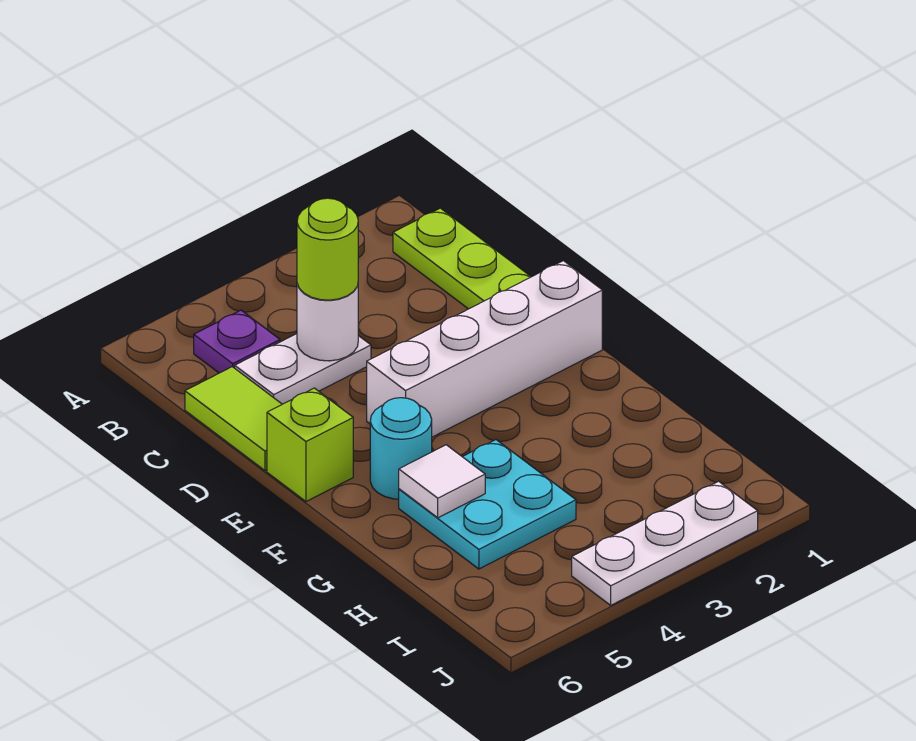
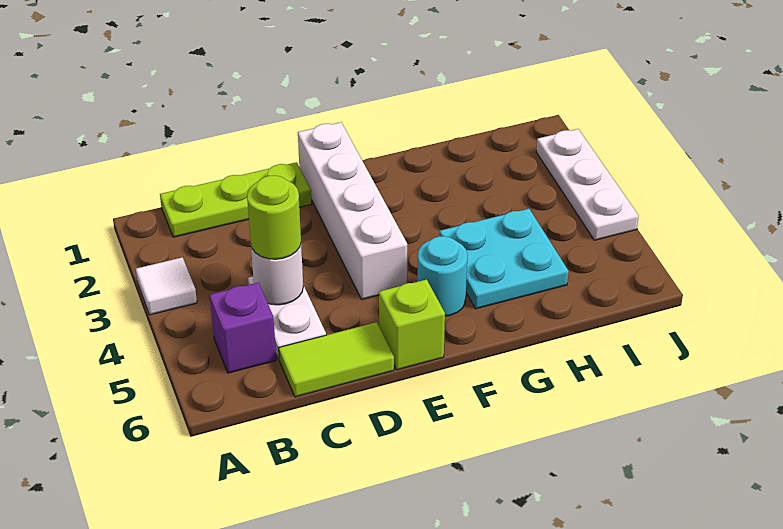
purple 1x1 plate [194,310,280,373] -> purple 1x1 brick [210,283,276,373]
white 1x1 tile [399,445,485,518] -> white 1x1 tile moved to [136,257,197,315]

